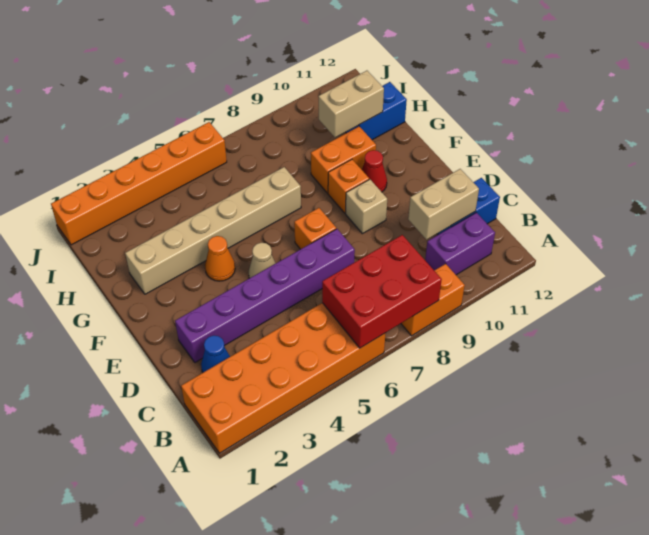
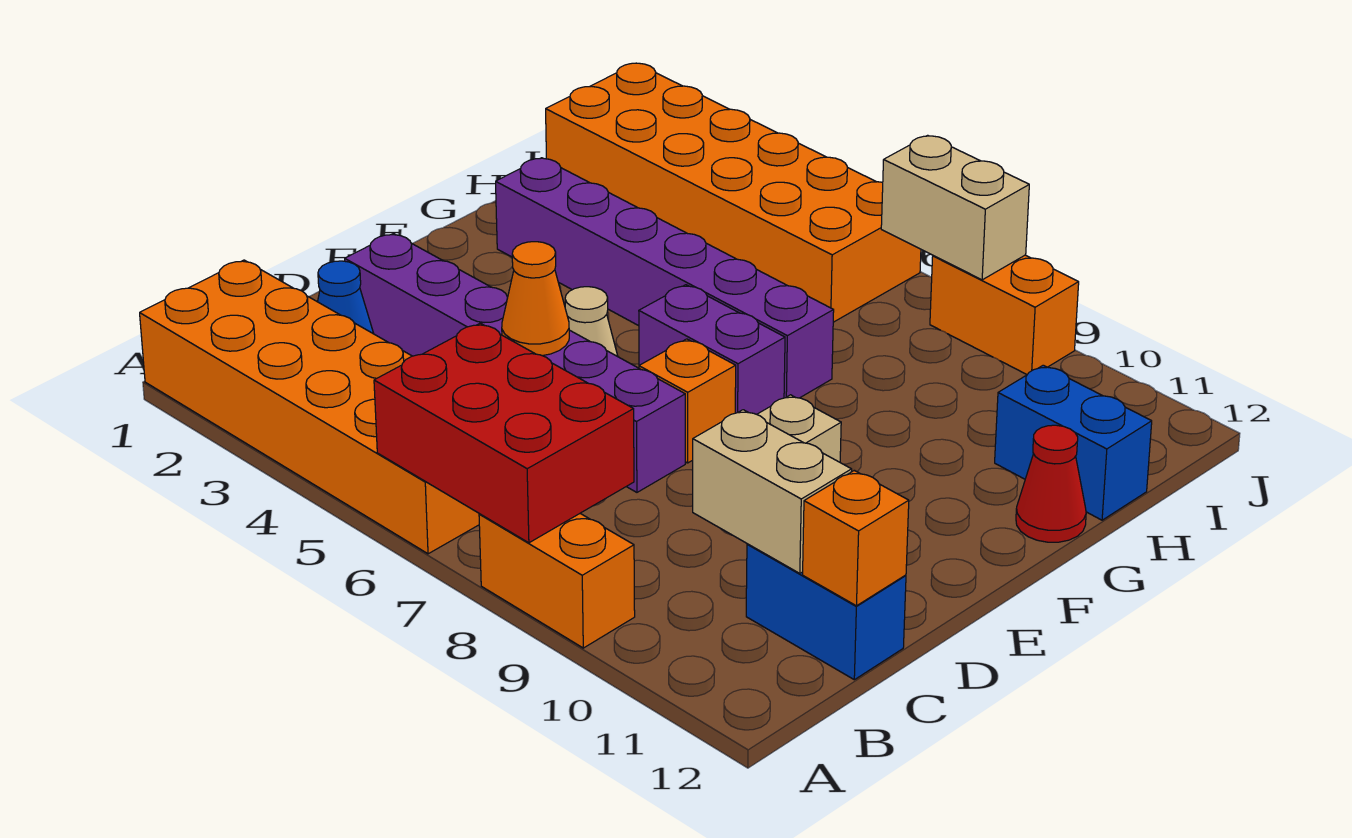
purple 1x2 brick [425,213,495,275] -> purple 1x2 brick moved to [639,285,785,414]
orange 1x1 cone [205,236,235,281] -> orange 1x1 cone moved to [502,242,569,356]
orange 1x1 brick [328,159,369,213] -> orange 1x1 brick moved to [803,470,909,606]
red 1x1 cone [362,150,387,192] -> red 1x1 cone moved to [1016,425,1086,542]
tan 1x6 brick [125,167,301,294] -> purple 1x6 brick [496,158,834,398]
orange 1x2 brick [311,126,376,193] -> orange 1x2 brick moved to [930,255,1079,374]
tan 1x2 brick [318,71,384,137] -> tan 1x2 brick moved to [881,135,1029,280]
orange 1x6 brick [51,122,227,245] -> orange 2x6 brick [546,63,921,322]

